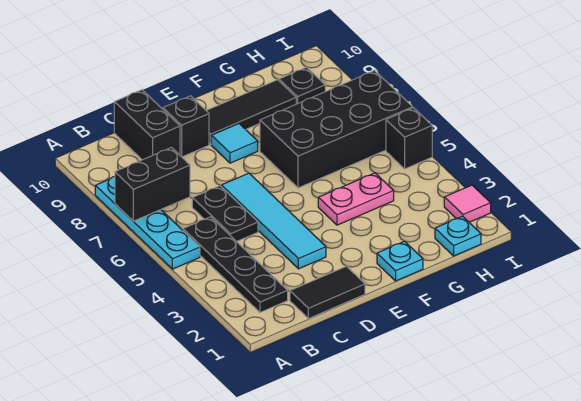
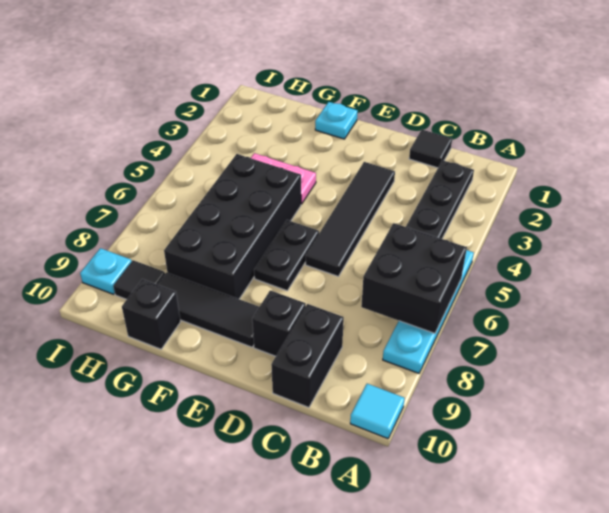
black 1x2 brick [115,148,190,221] -> black 2x2 brick [361,223,467,333]
black 1x2 tile [290,266,365,319] -> black 1x1 tile [409,130,452,168]
black 1x2 plate [192,186,258,242] -> black 1x2 plate moved to [254,220,319,291]
cyan 1x4 tile [221,173,326,269] -> black 1x4 tile [306,162,395,277]
cyan 1x1 tile [211,124,258,163] -> cyan 1x1 tile moved to [350,384,405,439]
black 2x4 brick [260,71,413,188] -> black 2x4 brick turned to [164,154,301,299]
cyan 1x1 plate [435,216,481,256] -> cyan 1x1 plate moved to [80,248,132,294]
black 1x1 plate [279,67,325,104] -> black 1x1 tile [113,260,165,299]
pink 1x1 tile [444,185,491,222] -> none
black 1x1 brick [386,108,432,169] -> black 1x1 brick moved to [122,279,181,349]

